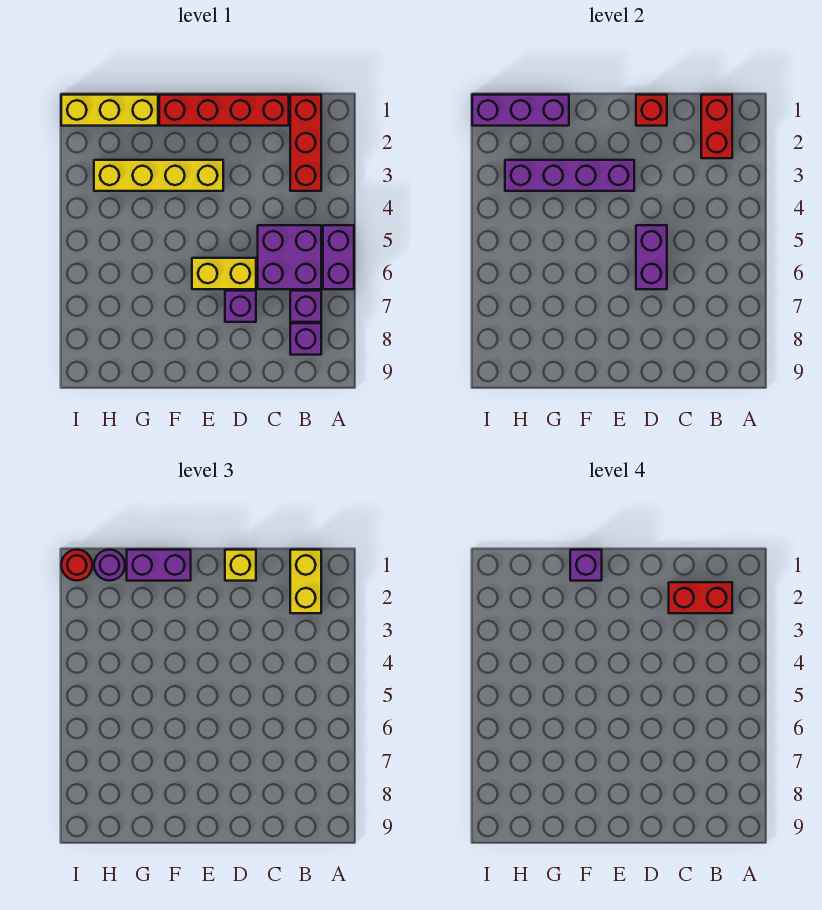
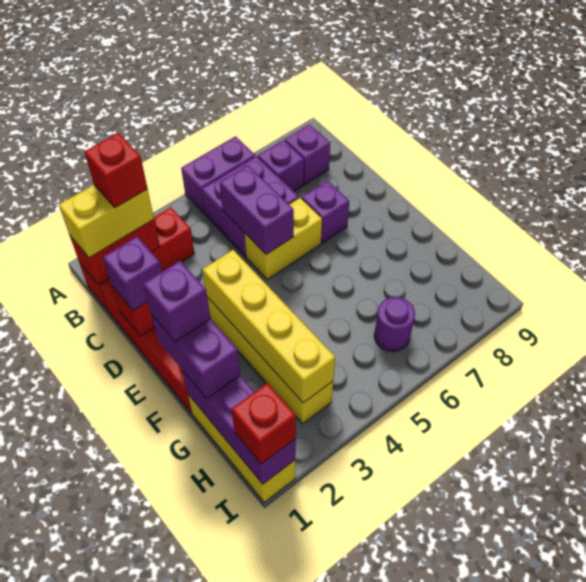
red 1x2 brick [669,582,732,613] -> red 1x1 brick [84,133,148,208]
yellow 1x1 brick [225,550,256,581] -> purple 1x1 brick [103,237,162,311]
purple 1x2 brick [636,225,667,289] -> purple 1x2 brick turned to [220,165,294,254]
yellow 1x2 brick [192,258,256,289] -> yellow 1x2 brick turned to [245,198,322,280]
purple 1x4 brick [505,160,634,191] -> yellow 1x4 brick [202,250,335,403]
purple 1x1 round brick [94,550,125,581] -> purple 1x1 round brick moved to [374,297,415,352]
red 1x1 round brick [61,550,92,581] -> red 1x1 brick [232,383,296,464]

